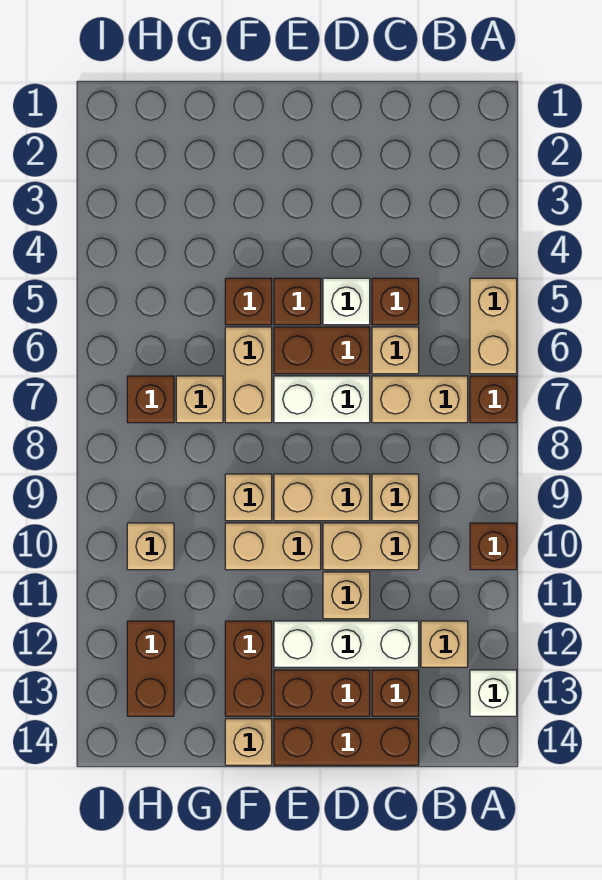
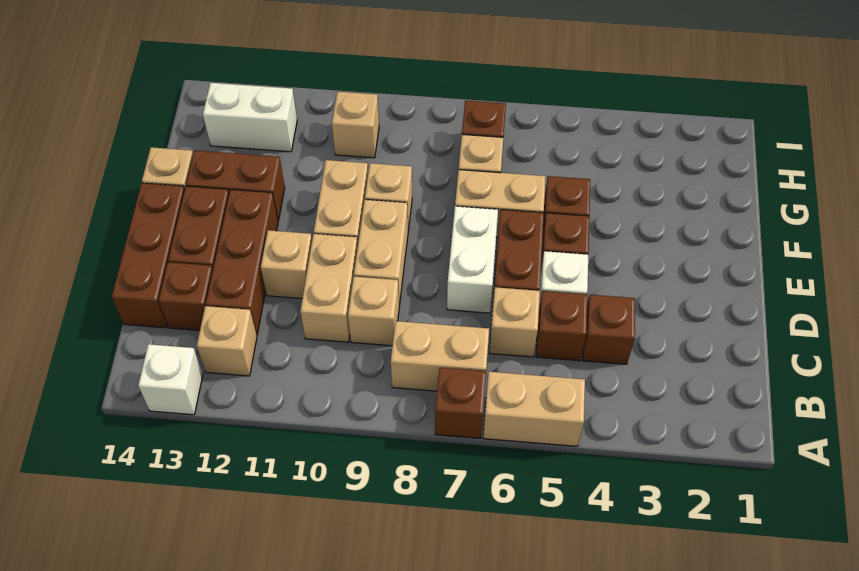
brown 1x1 brick [470,523,517,570] -> brown 1x1 brick moved to [582,295,635,364]
tan 1x2 brick [372,376,468,423] -> tan 1x2 brick turned to [391,321,489,391]
white 1x3 brick [274,621,419,667] -> brown 1x3 brick [206,190,278,335]
brown 1x2 brick [127,621,174,716] -> white 1x2 brick [203,83,297,152]

